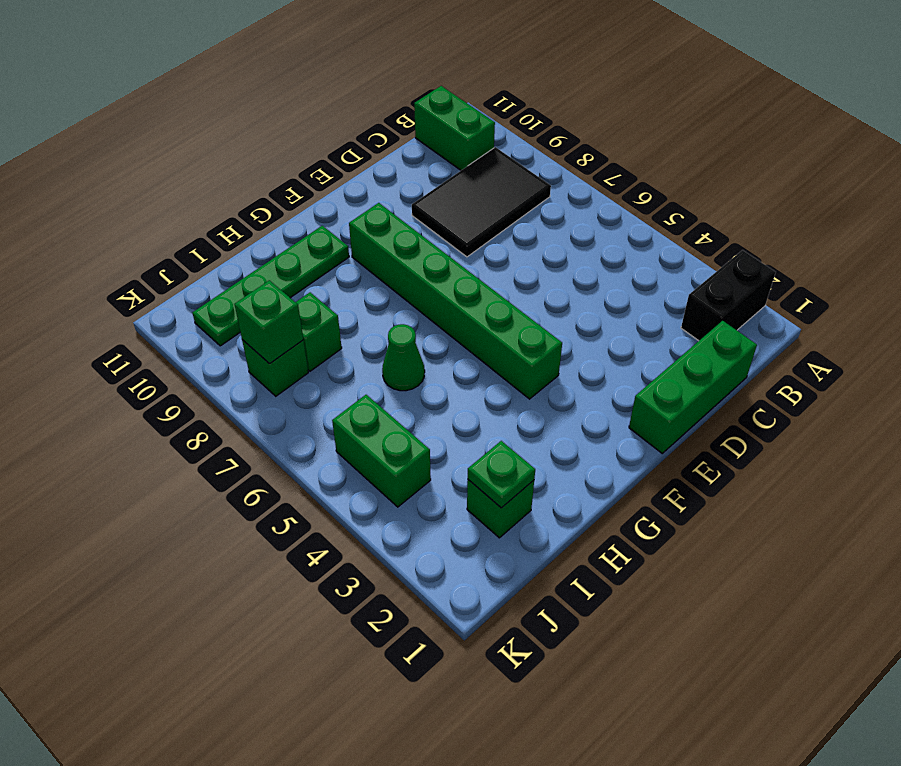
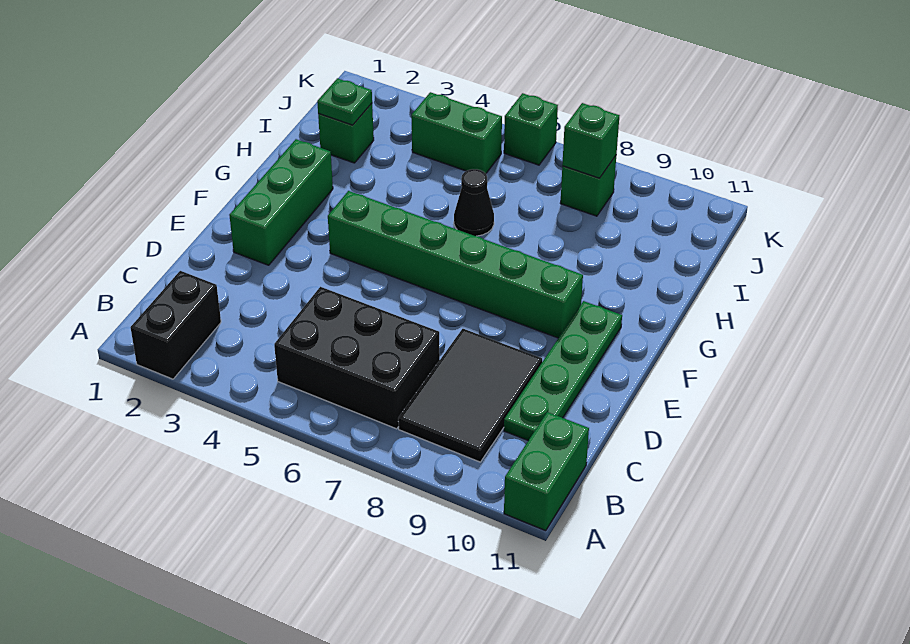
none -> black 2x3 brick [274,287,440,429]
green 1x2 brick [414,86,495,170] -> green 1x2 brick turned to [504,412,589,531]
green 1x3 brick [629,321,757,453] -> green 1x3 brick moved to [229,139,333,265]
green 1x4 plate [192,226,349,346] -> green 1x4 plate moved to [504,301,622,441]
green 1x1 cone [382,324,425,391] -> black 1x1 cone [454,169,494,236]
green 1x1 brick [296,292,342,371] -> green 1x1 brick moved to [504,93,558,165]

